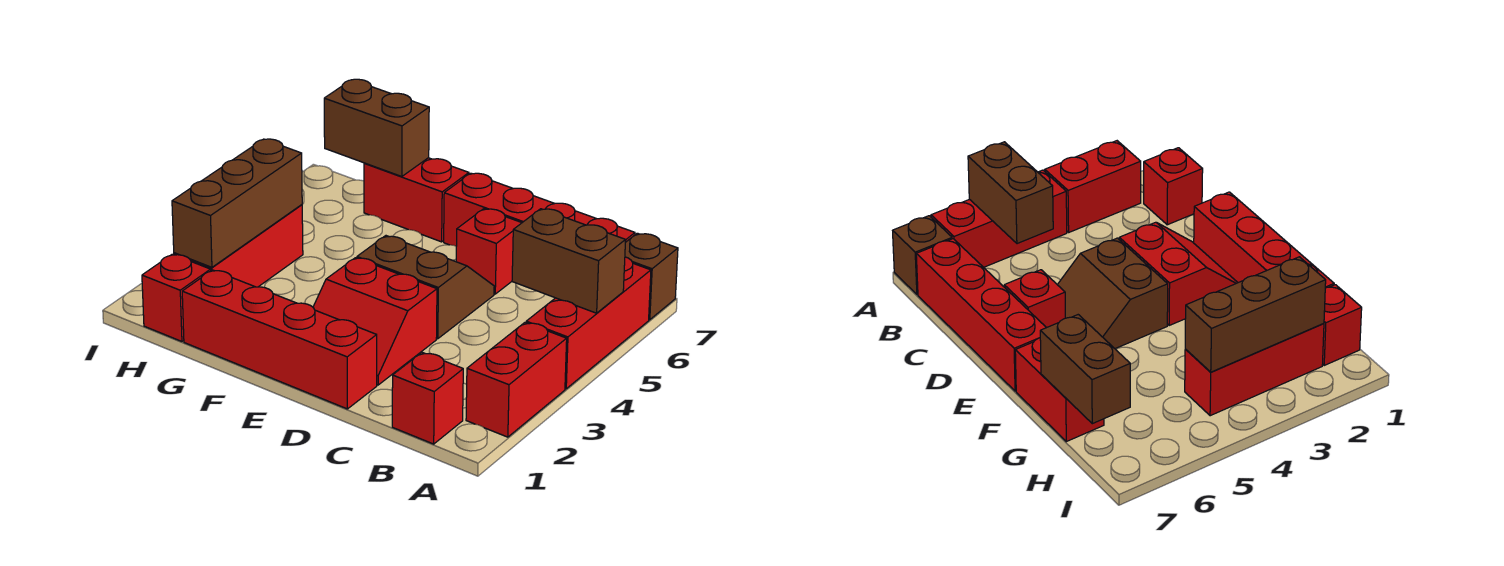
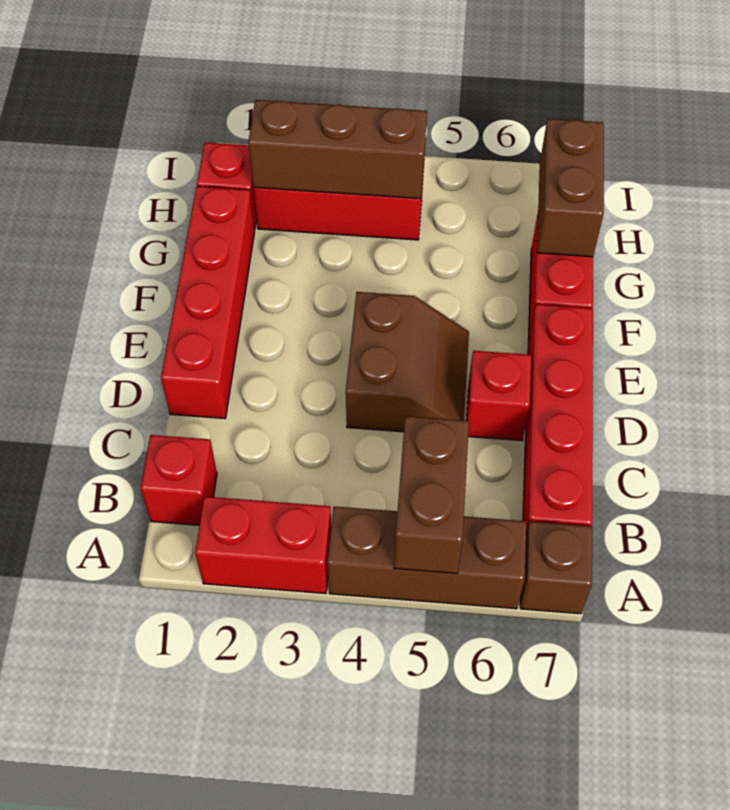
red 1x3 brick [526,257,651,389] -> brown 1x3 brick [328,506,526,609]
red 2x2 slope [313,258,437,385] -> none

